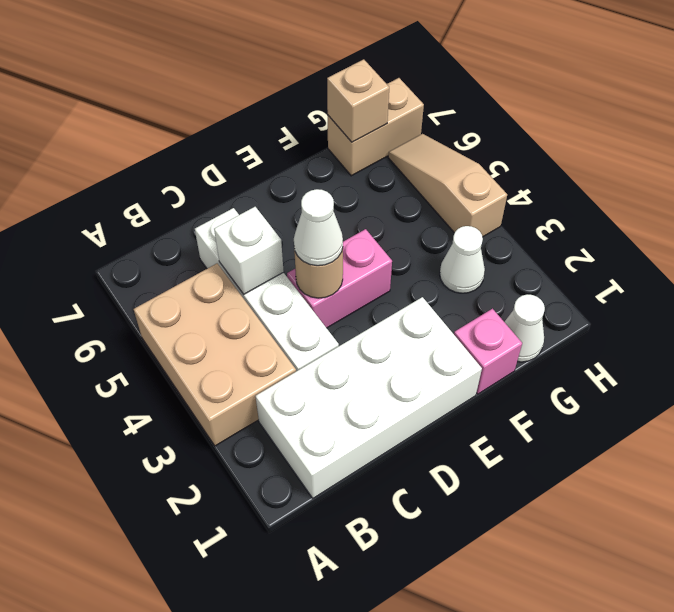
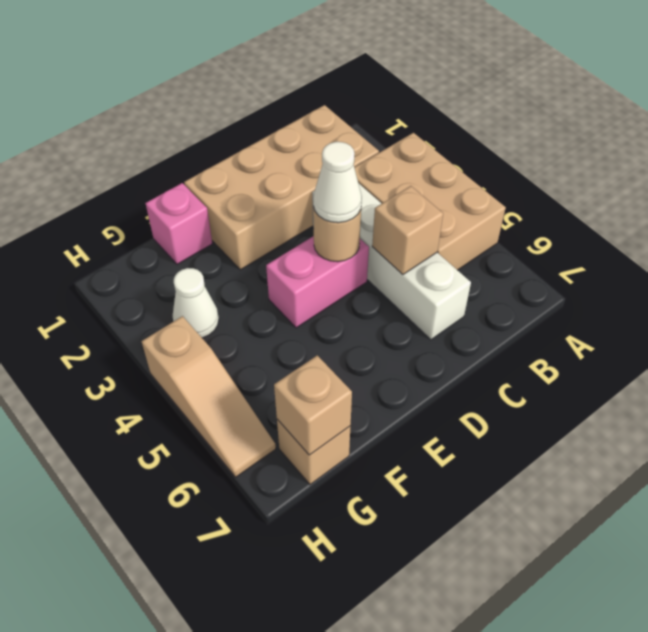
white 2x4 brick [256,297,482,498] -> tan 2x4 brick [184,105,379,270]
white 1x1 brick [214,207,284,294] -> tan 1x1 brick [372,186,443,274]
white 1x1 cone [505,295,545,362] -> none
tan 1x2 brick [328,78,424,176] -> tan 1x1 brick [277,419,350,485]

